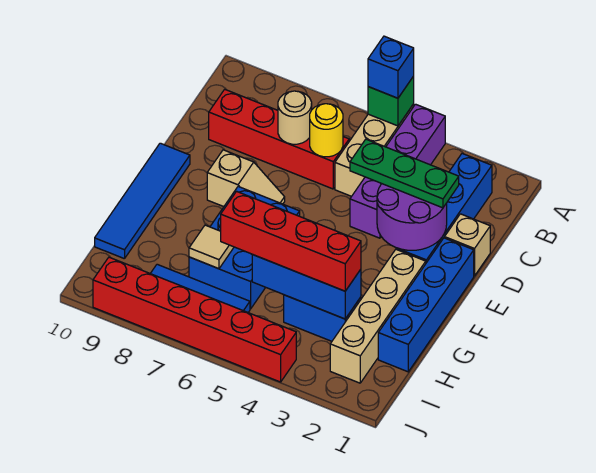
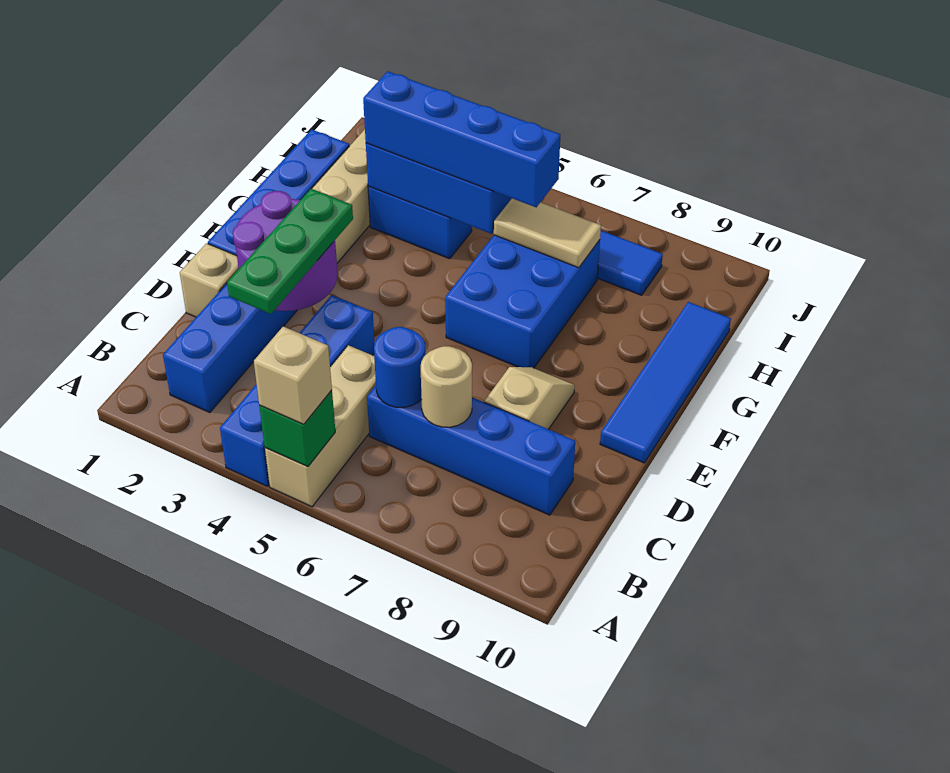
purple 1x4 brick [350,104,445,238] -> blue 1x4 brick [220,295,375,486]
blue 1x1 brick [368,36,414,98] -> tan 1x1 brick [254,326,332,424]
red 1x4 brick [209,89,349,189] -> blue 1x4 brick [367,385,575,515]
yellow 1x1 round brick [310,104,343,157] -> blue 1x1 round brick [374,327,425,407]
green 1x3 plate [350,139,459,208] -> green 1x3 plate turned to [227,189,353,314]
tan 1x2 slope [207,150,285,207] -> tan 1x2 slope turned to [485,367,575,429]
red 1x4 brick [221,191,361,291] -> blue 1x4 brick [363,71,560,207]
tan 1x1 tile [189,225,234,269] -> tan 1x2 tile [494,199,601,268]
red 1x6 brick [93,257,296,382] -> none

